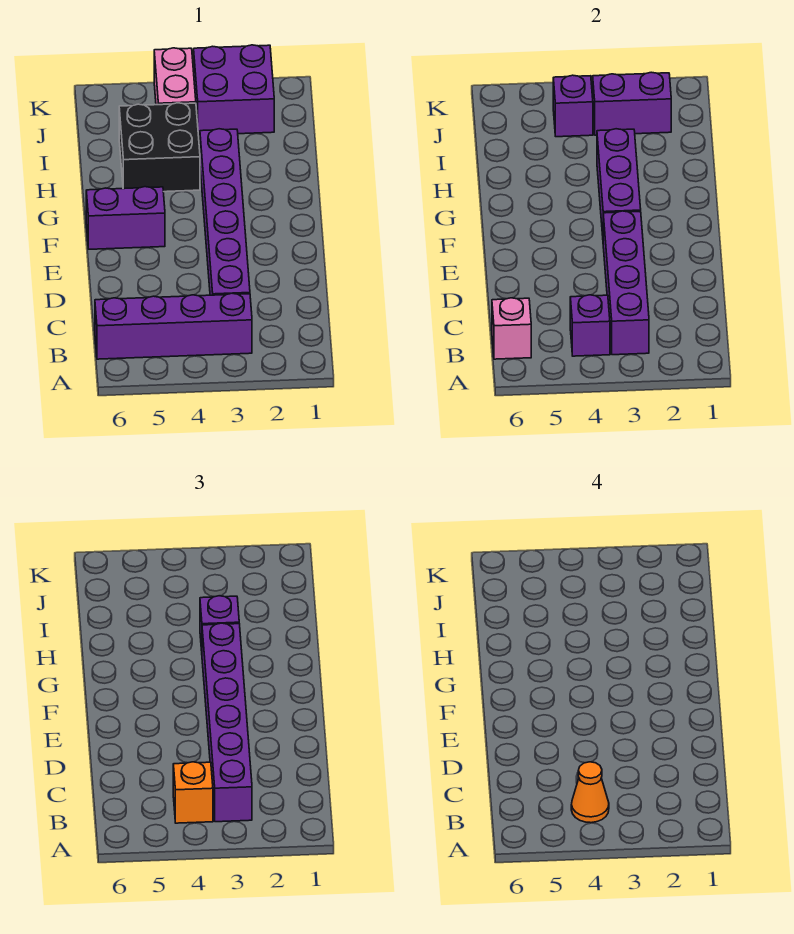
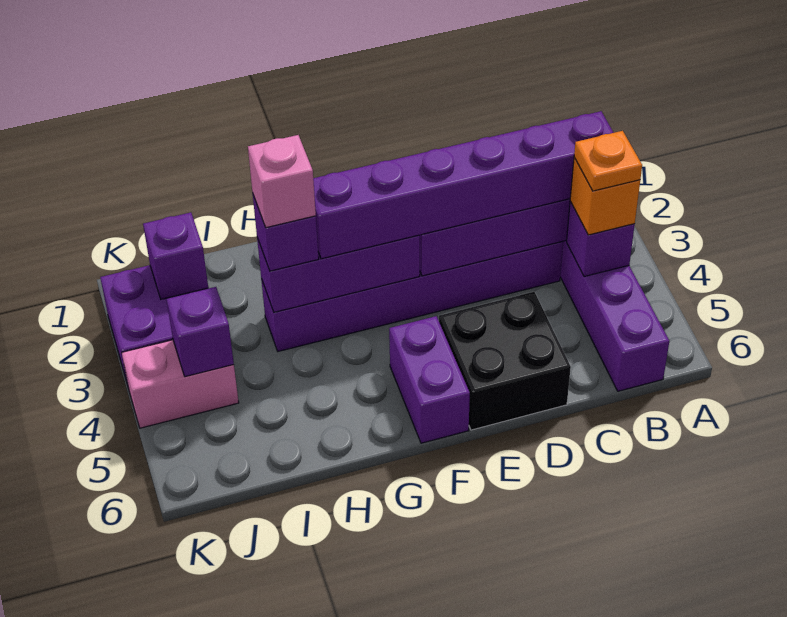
orange 1x1 cone [571,762,609,823] -> orange 1x1 plate [574,131,642,191]
pink 1x1 brick [492,298,531,359] -> pink 1x1 brick moved to [248,135,316,228]
black 2x2 brick [119,103,200,192] -> black 2x2 brick moved to [439,292,571,430]
purple 1x2 brick [593,72,671,135] -> purple 1x1 brick [143,212,208,299]

